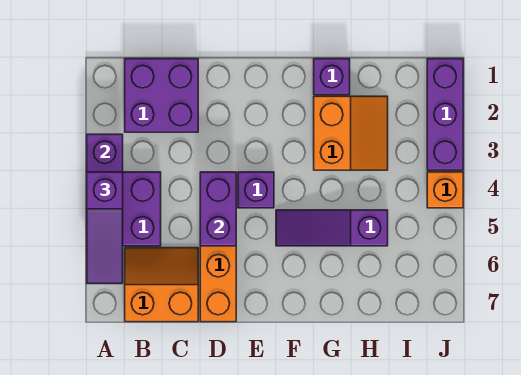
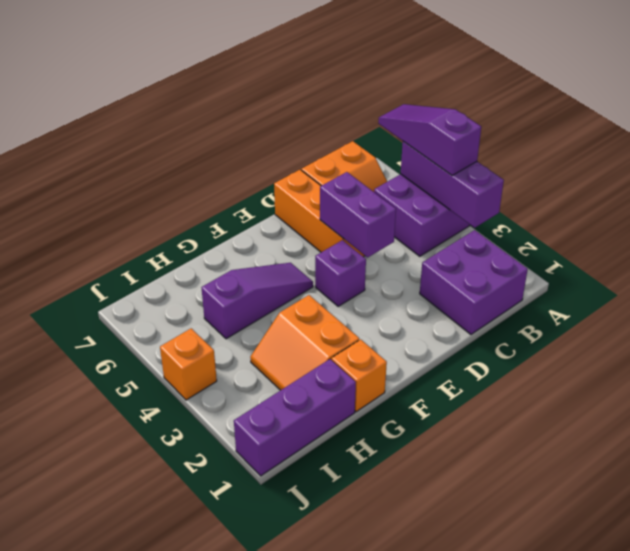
purple 1x1 brick [314,59,350,95] -> orange 1x1 brick [332,339,387,412]
purple 1x3 brick [427,59,463,170] -> purple 1x3 brick turned to [234,359,356,476]

